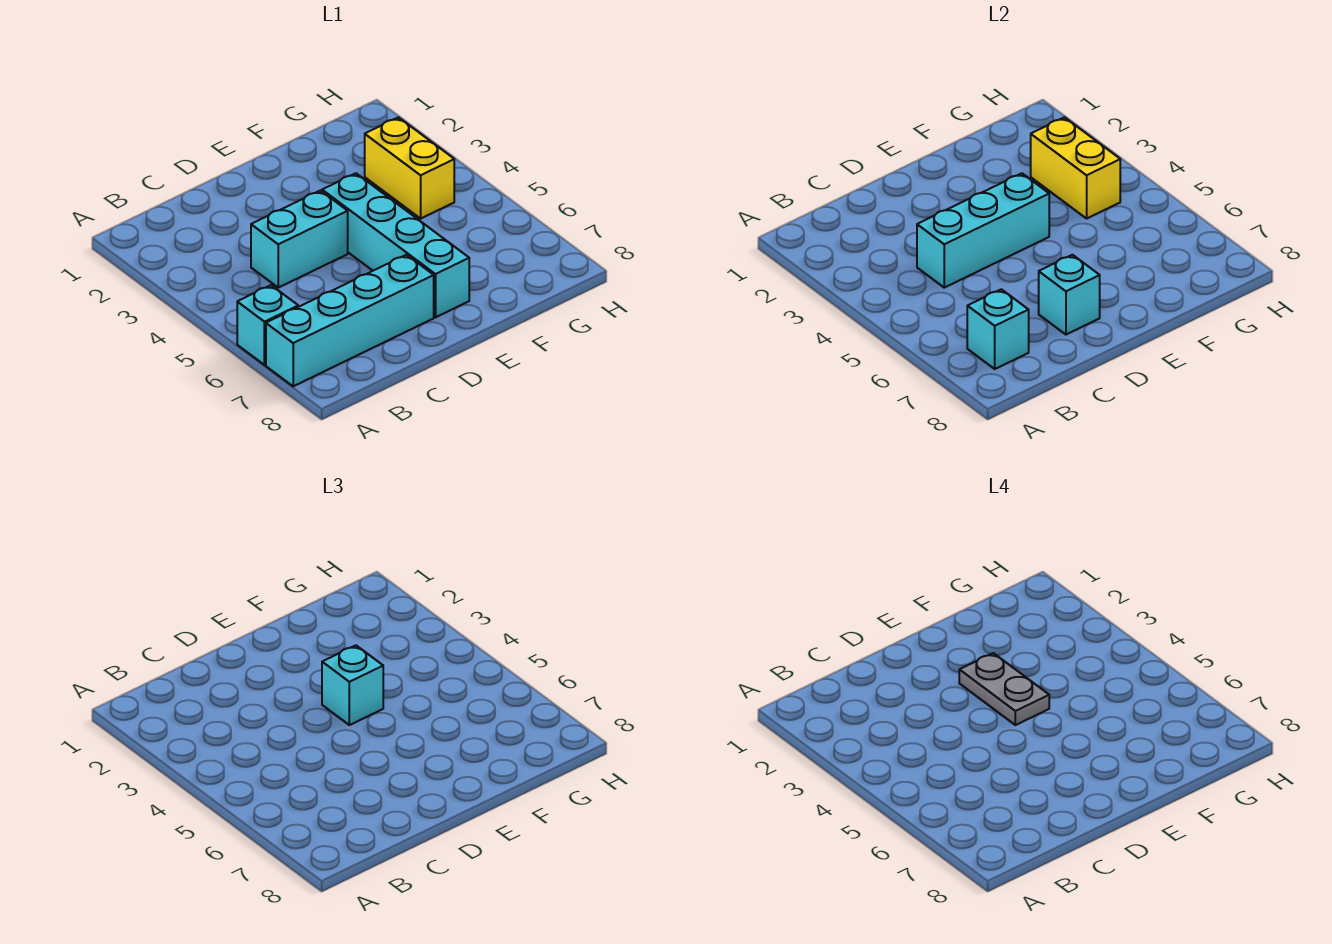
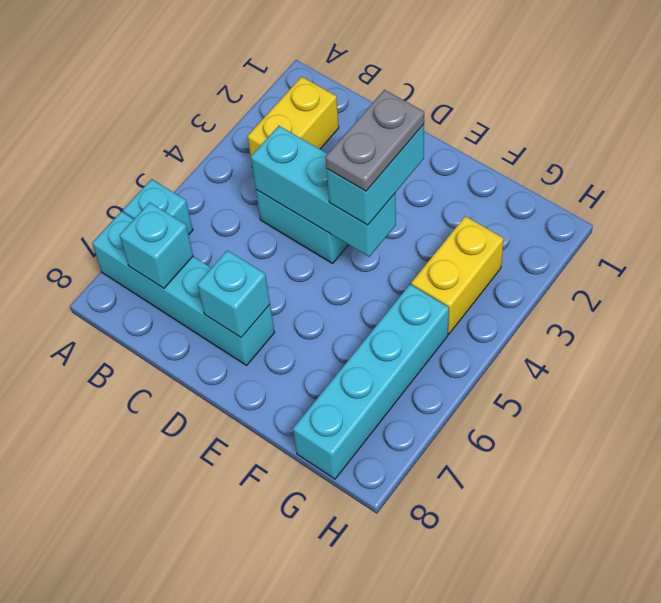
cyan 1x4 brick [322,173,469,317] -> cyan 1x4 brick moved to [293,284,449,479]
cyan 1x1 brick [322,645,383,725] -> cyan 1x2 brick [327,124,424,225]
yellow 1x2 brick [1031,117,1120,218] -> yellow 1x2 brick moved to [247,77,339,156]

